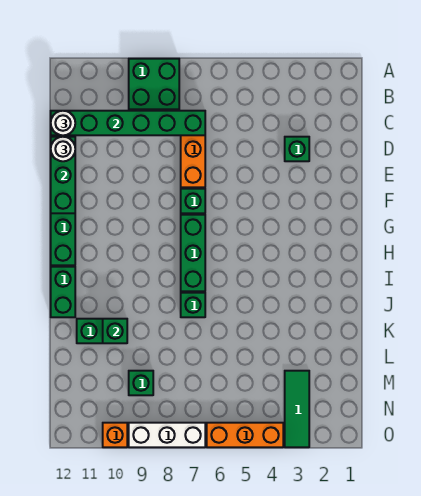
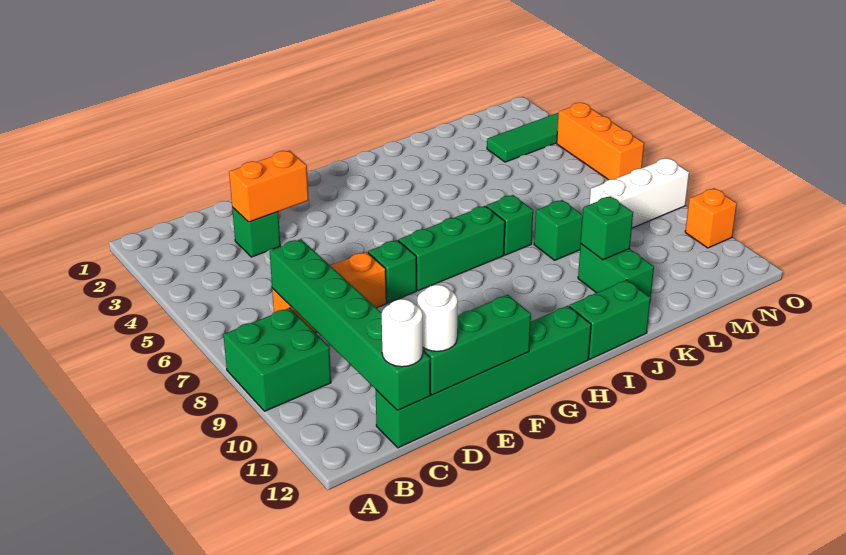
none -> orange 1x2 brick [229,151,309,222]
green 1x1 brick [129,371,153,395] -> green 1x1 brick moved to [534,200,583,260]
white 1x3 brick [129,423,205,447] -> white 1x3 brick turned to [589,158,689,228]

